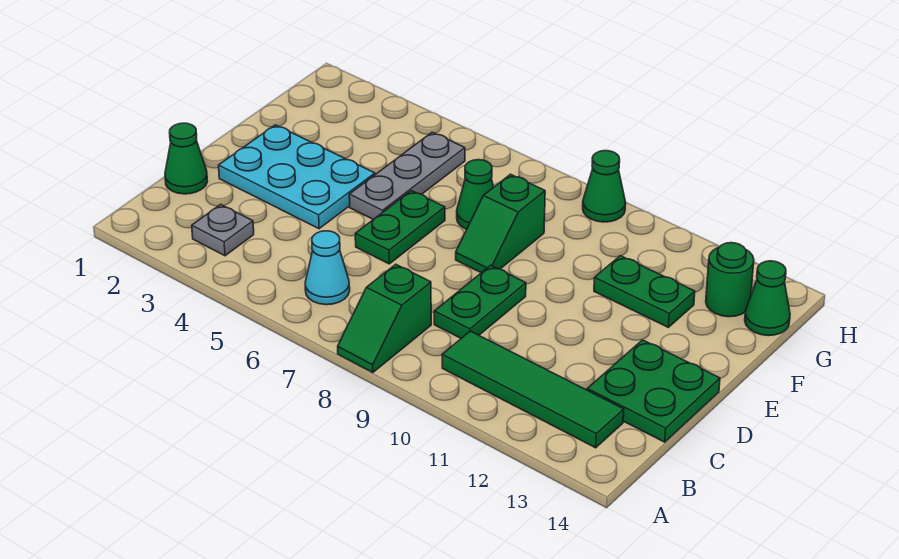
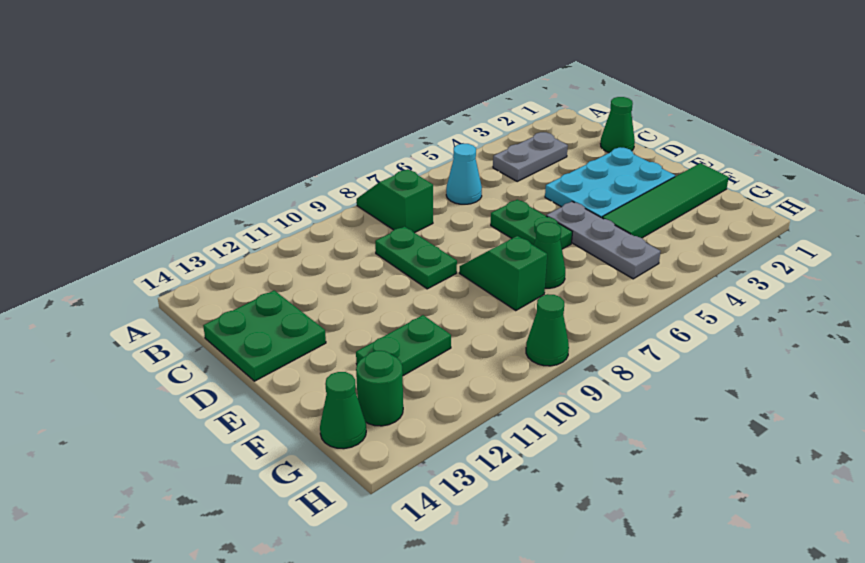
grey 1x1 plate [192,204,254,256] -> grey 1x2 plate [493,132,568,182]
green 1x4 tile [442,331,624,448] -> green 1x4 tile moved to [602,163,729,238]

